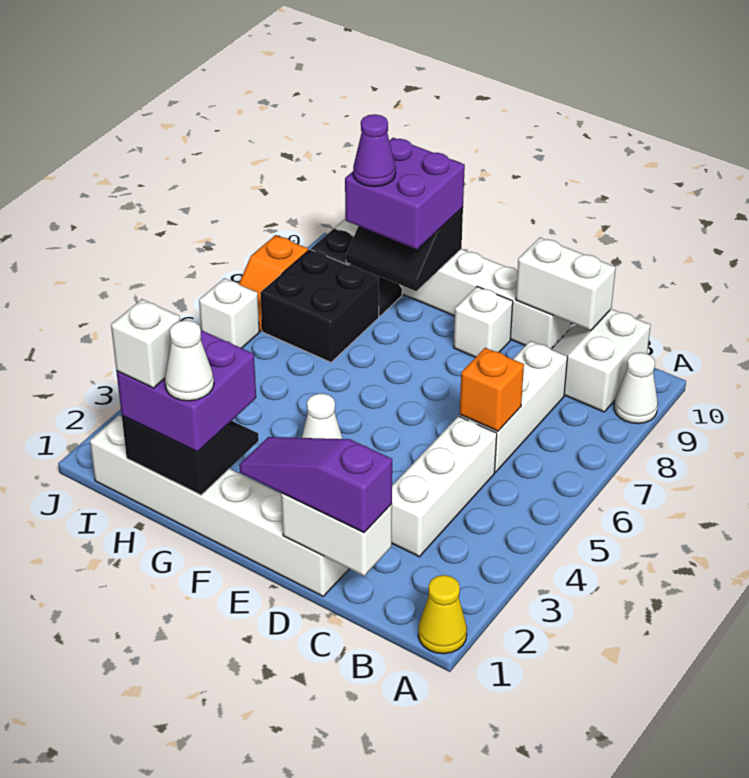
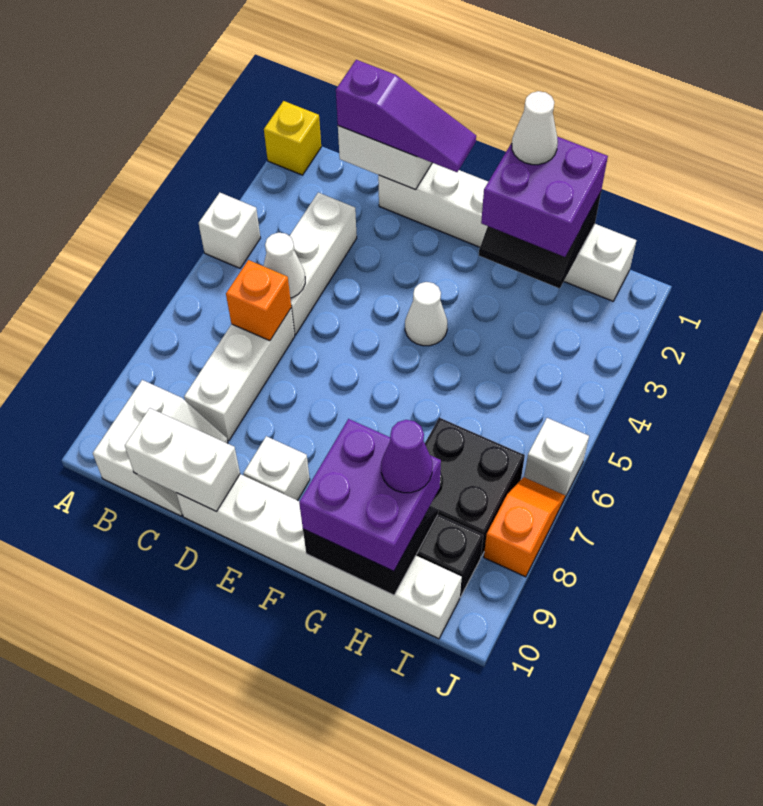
yellow 1x1 cone [418,575,467,654] -> yellow 1x1 brick [264,101,321,175]
white 1x1 cone [614,352,658,424] -> white 1x1 cone moved to [264,233,305,298]
white 1x1 brick [111,299,180,388] -> white 1x1 brick moved to [199,193,260,268]

